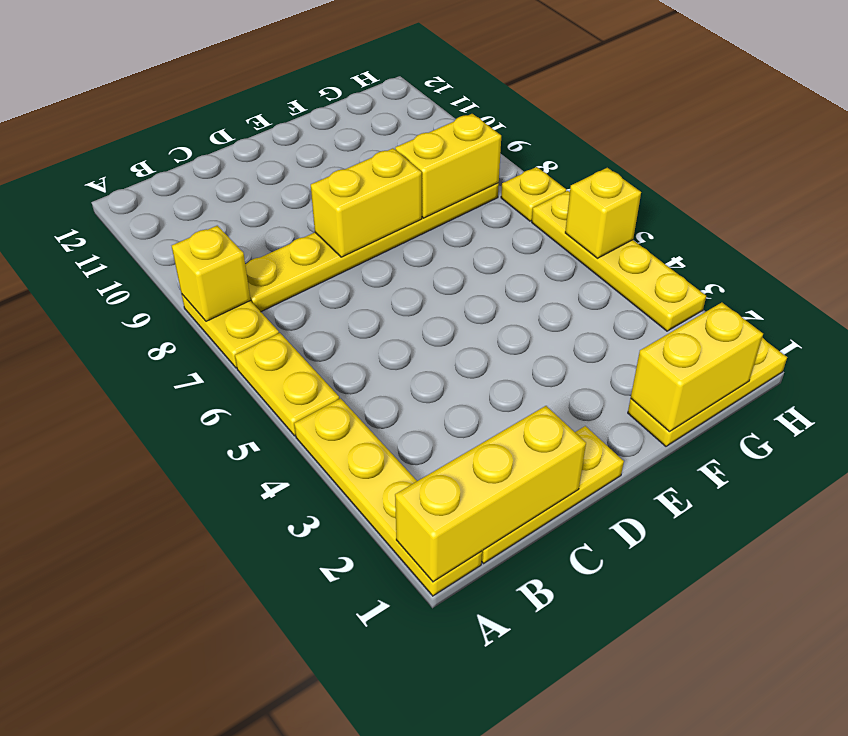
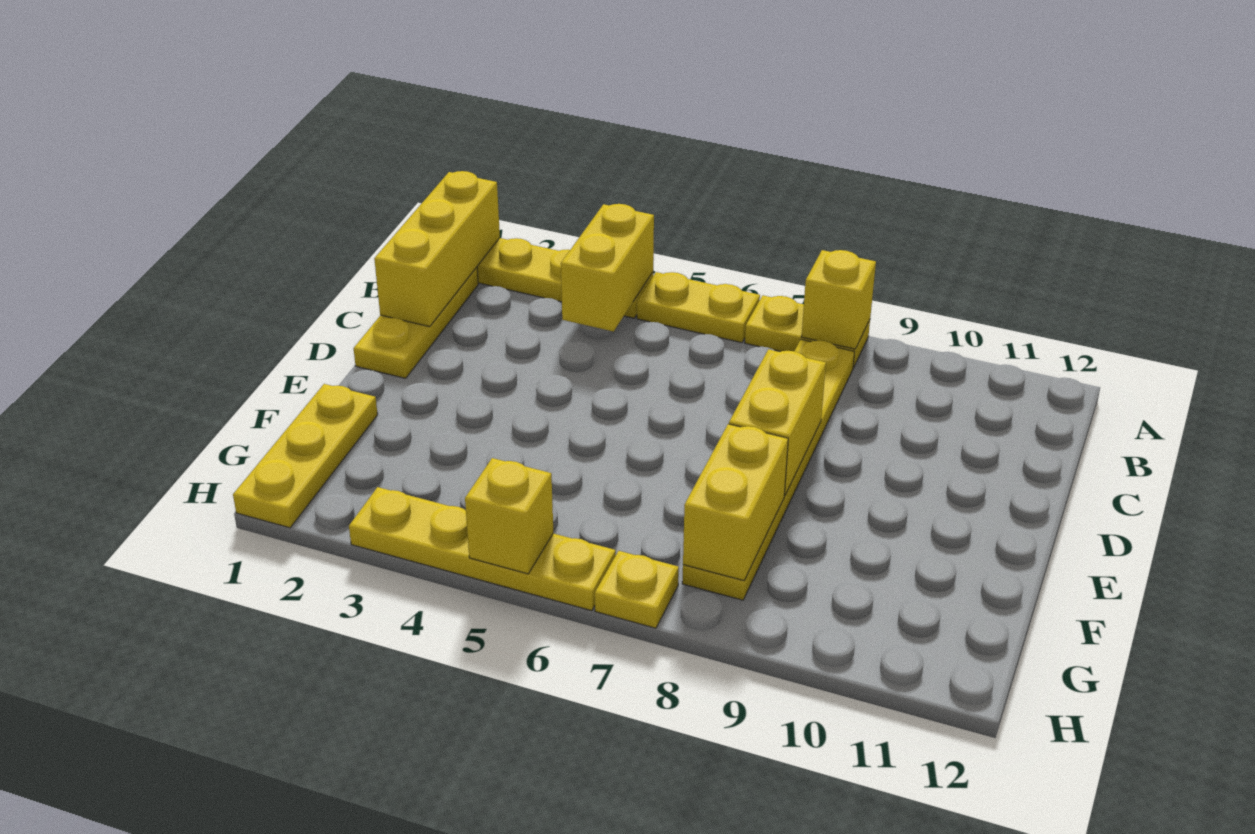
yellow 1x2 brick [631,303,763,432] -> yellow 1x2 brick moved to [561,204,654,332]

